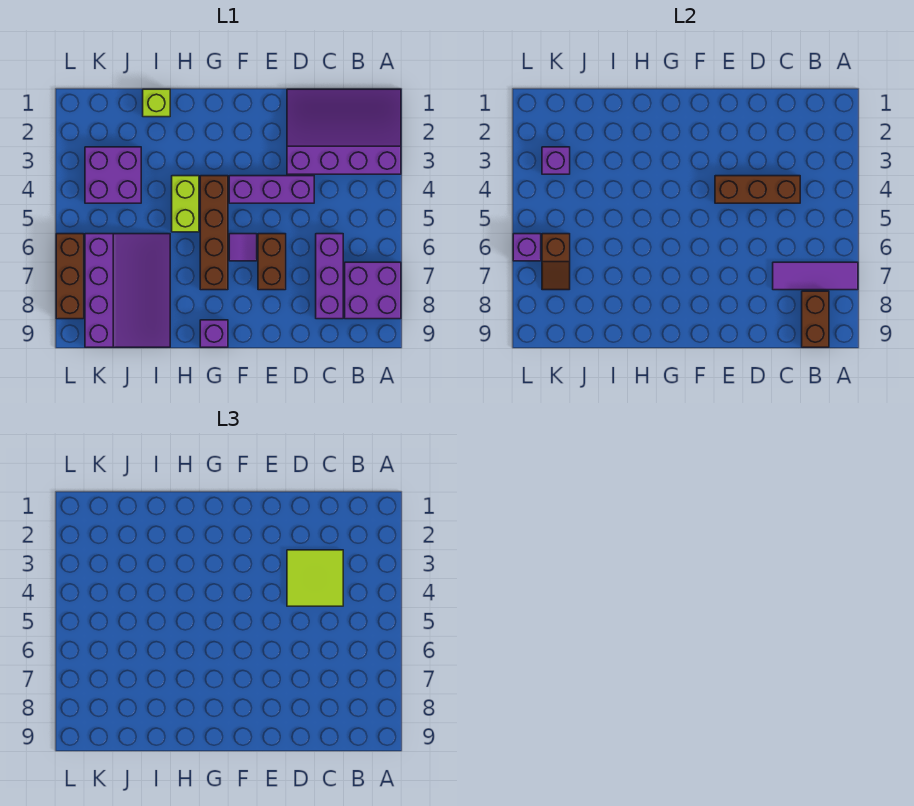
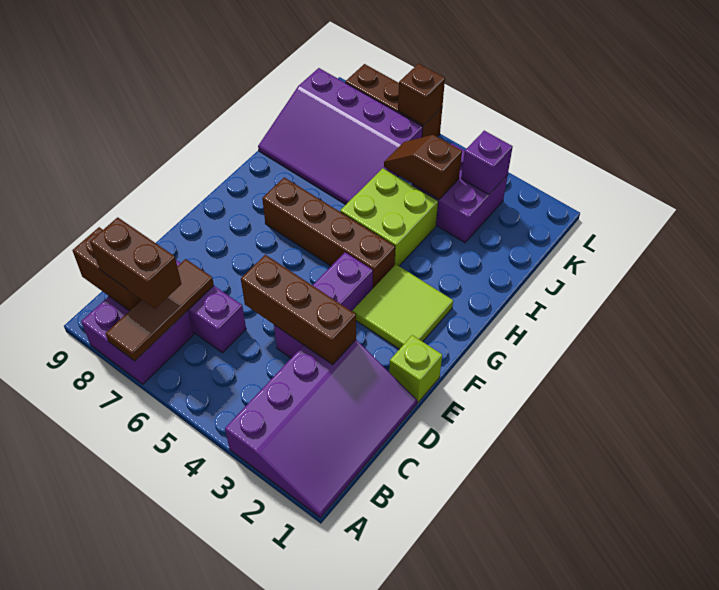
purple 1x3 tile [773,262,858,290] -> brown 1x3 tile [106,259,214,361]
lime 2x2 tile [287,550,343,606] -> lime 2x2 tile moved to [352,265,453,349]
brown 1x3 brick [715,176,800,203] -> brown 1x3 brick turned to [241,255,356,364]
brown 1x2 brick [258,234,286,290] -> brown 1x2 brick moved to [90,217,181,309]
purple 1x1 tile [229,234,257,261] -> none
purple 1x1 brick [200,320,228,347] -> none
lime 1x2 brick [172,176,199,232] -> lime 2x2 brick [340,168,438,266]
lime 1x1 brick [143,89,170,117] -> lime 1x1 brick moved to [389,335,442,403]
brown 1x2 slope [542,234,570,290] -> brown 1x2 slope moved to [384,135,462,199]
purple 1x1 brick [513,234,541,261] -> brown 1x1 brick [398,64,445,125]

